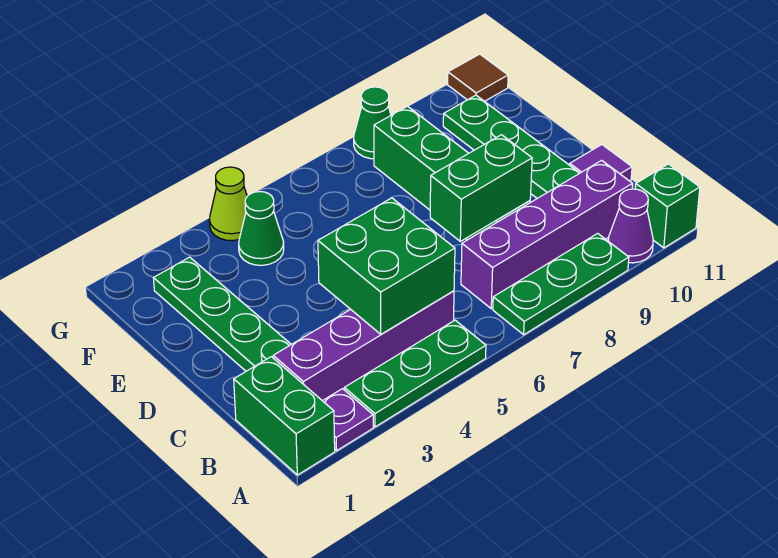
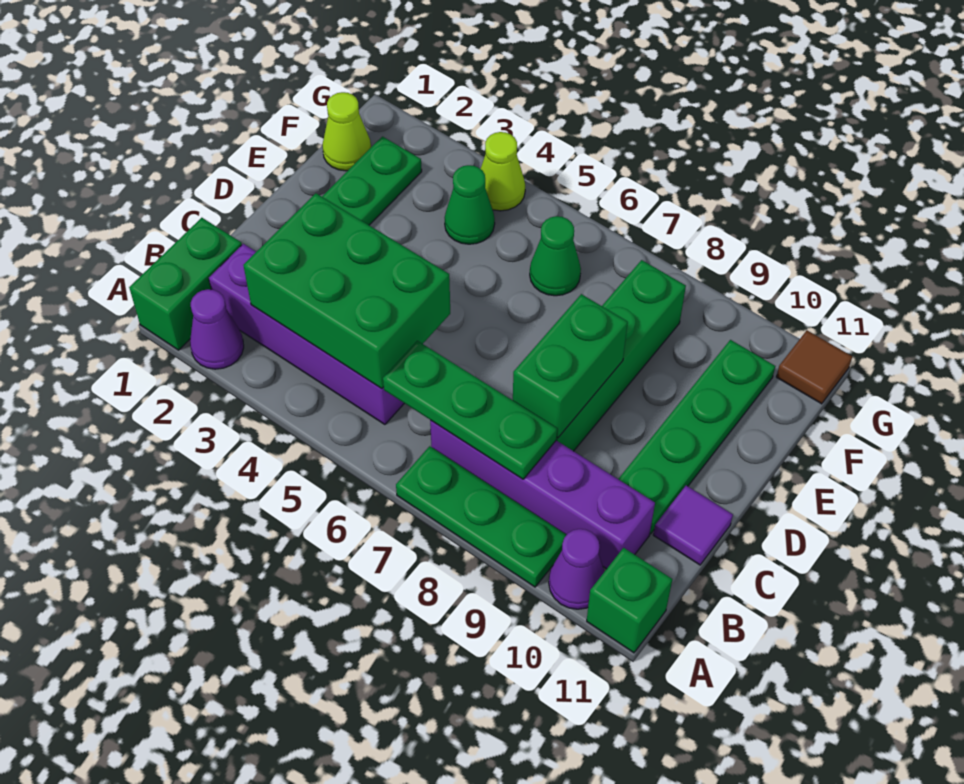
purple 1x1 plate [323,389,373,451] -> purple 1x1 cone [190,289,244,369]
green 1x3 plate [344,320,486,427] -> green 1x3 plate moved to [383,341,557,479]
green 2x2 brick [318,198,455,334] -> green 2x3 brick [243,193,450,389]
green 1x2 brick [430,135,532,241] -> green 1x2 brick turned to [513,294,628,438]
none -> lime 1x1 cone [322,92,371,171]
green 1x1 cone [354,87,391,159] -> green 1x1 cone moved to [530,216,581,296]

